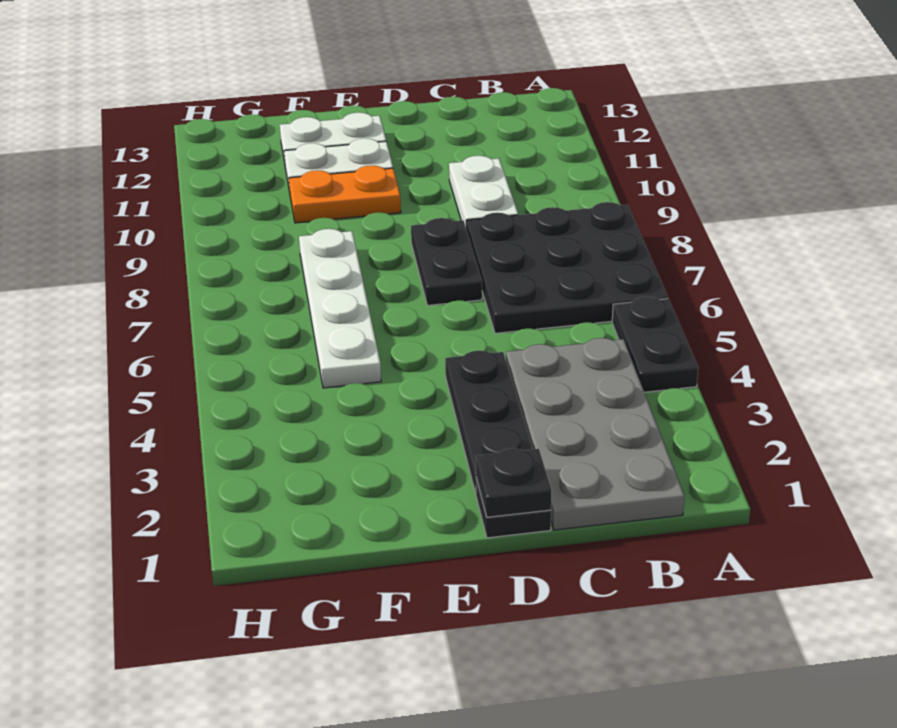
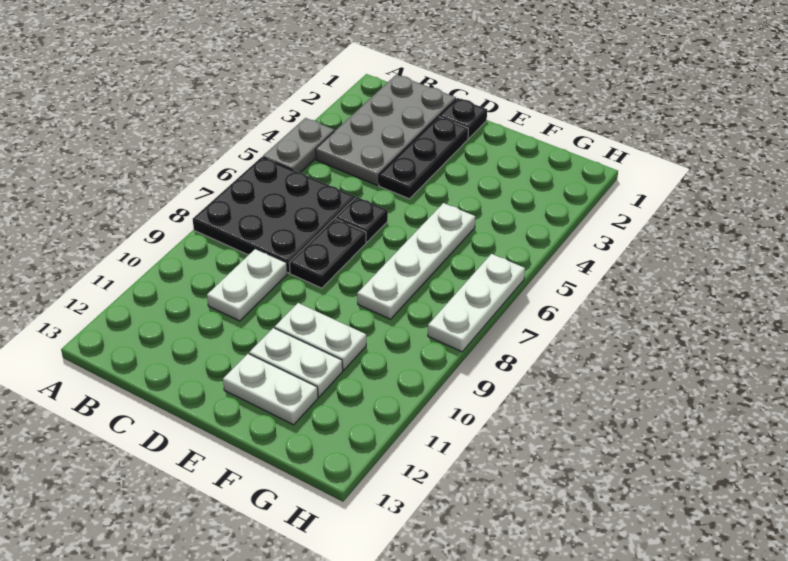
black 1x2 plate [612,297,698,392] -> grey 1x2 plate [263,118,334,173]
black 1x1 plate [476,448,552,517] -> black 1x1 plate moved to [335,197,388,242]
orange 1x2 plate [289,165,401,223] -> white 1x2 plate [275,303,366,370]
none -> white 1x3 plate [428,254,525,352]

